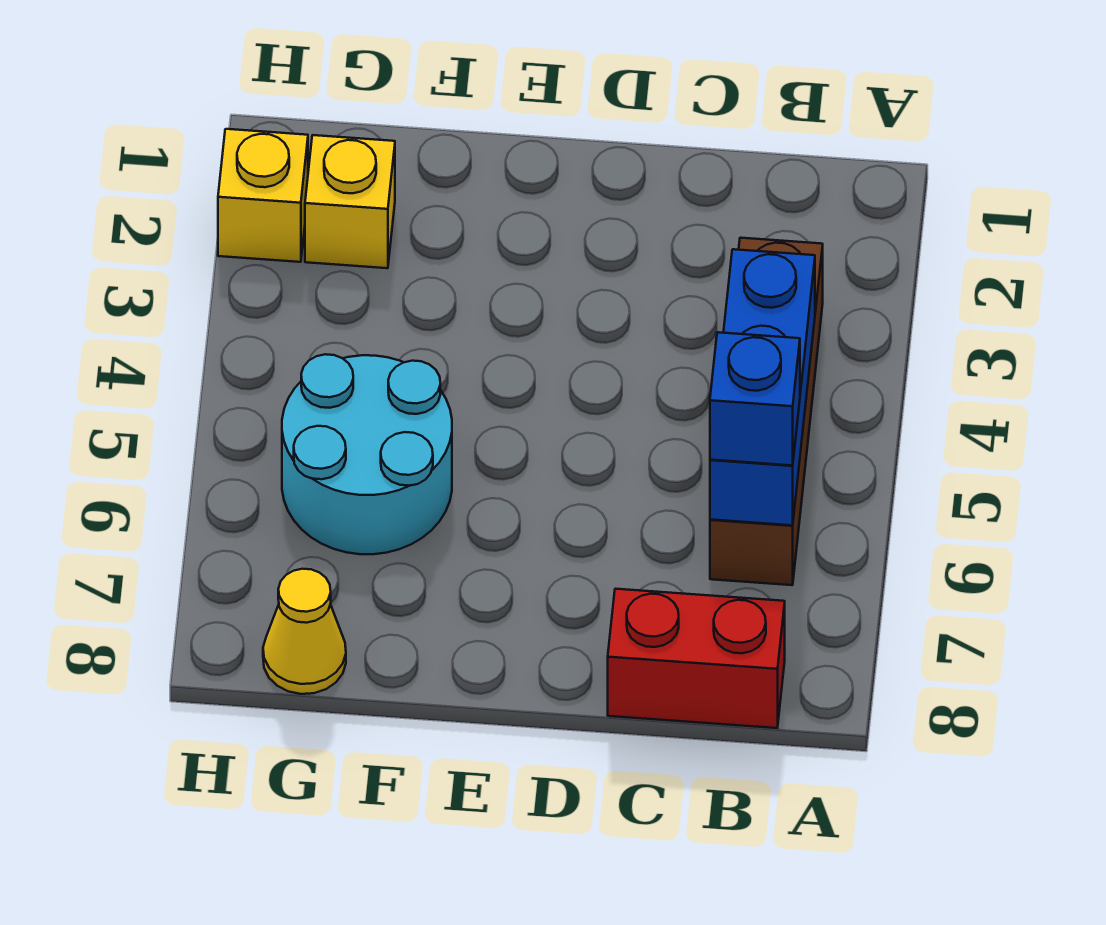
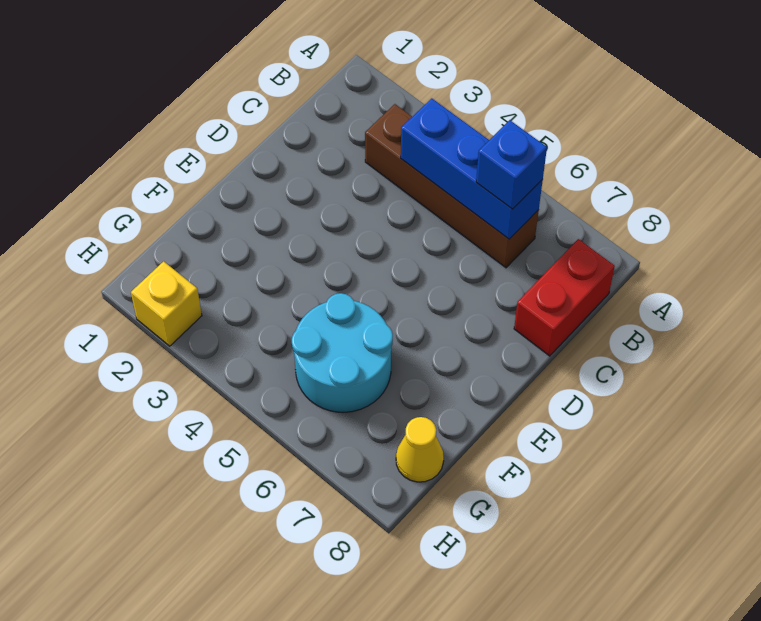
yellow 1x1 brick [305,135,395,268] -> none

